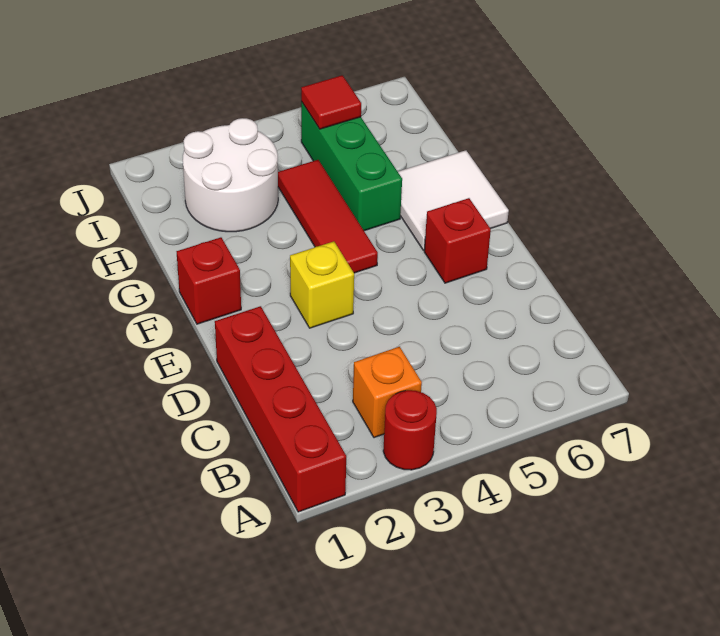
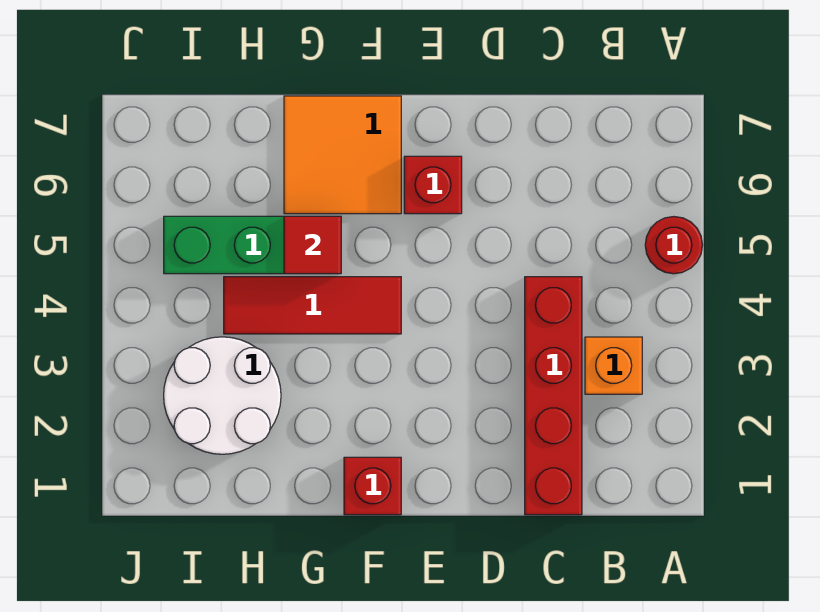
red 1x4 brick [215,306,346,512] -> red 1x4 brick turned to [525,277,582,515]
red 1x1 round brick [383,390,437,470] -> red 1x1 round brick moved to [645,217,702,274]
yellow 1x1 brick [290,241,354,328] -> none
white 2x2 tile [398,150,509,250] -> orange 2x2 tile [284,96,401,214]
red 1x1 tile [301,75,361,129] -> red 1x1 tile moved to [284,216,341,274]

